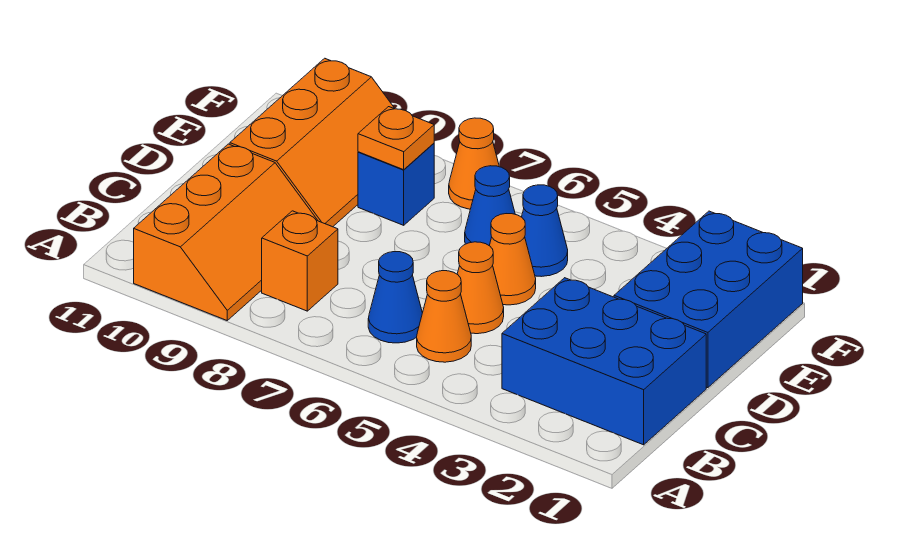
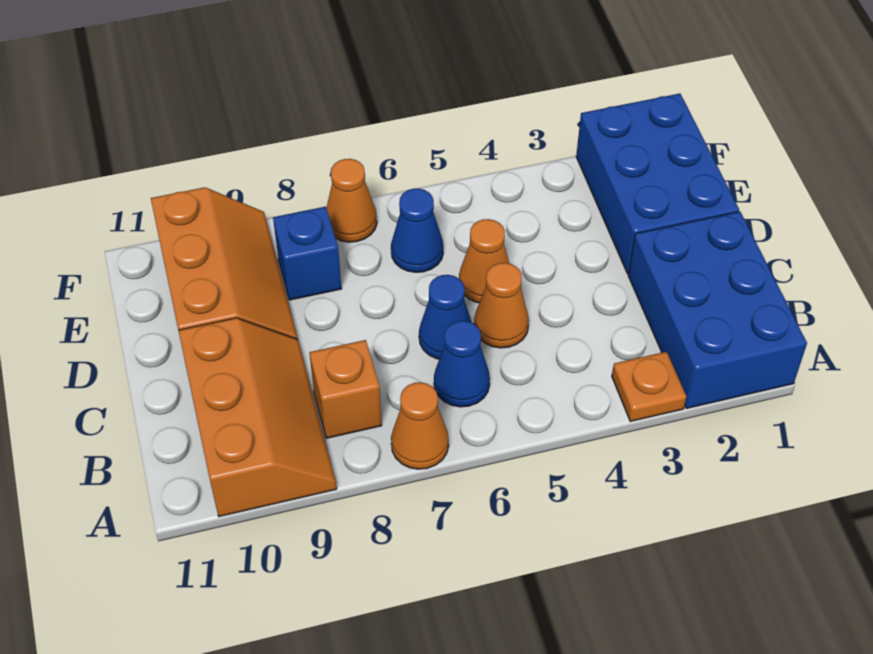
blue 2x3 brick [502,278,706,445] -> blue 2x3 brick turned to [628,212,807,408]
orange 1x1 cone [417,271,471,362] -> orange 1x1 cone moved to [391,382,449,469]
blue 1x1 cone [522,185,568,277] -> blue 1x1 cone moved to [419,275,472,359]
orange 1x1 plate [358,107,434,170] -> orange 1x1 plate moved to [612,352,686,421]

